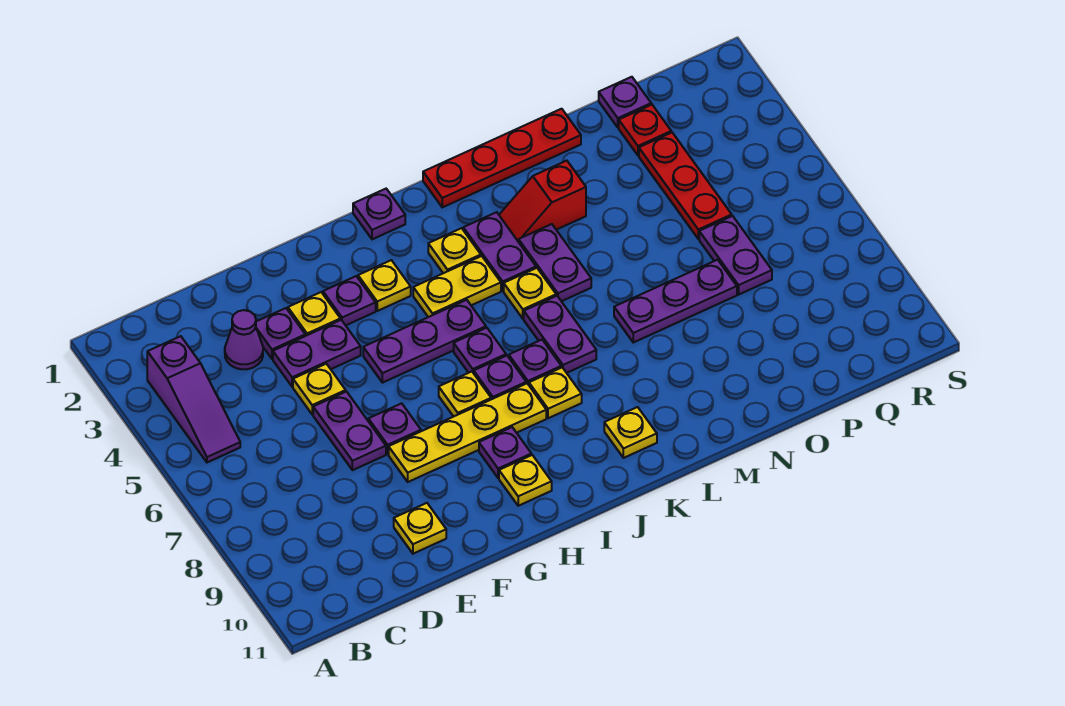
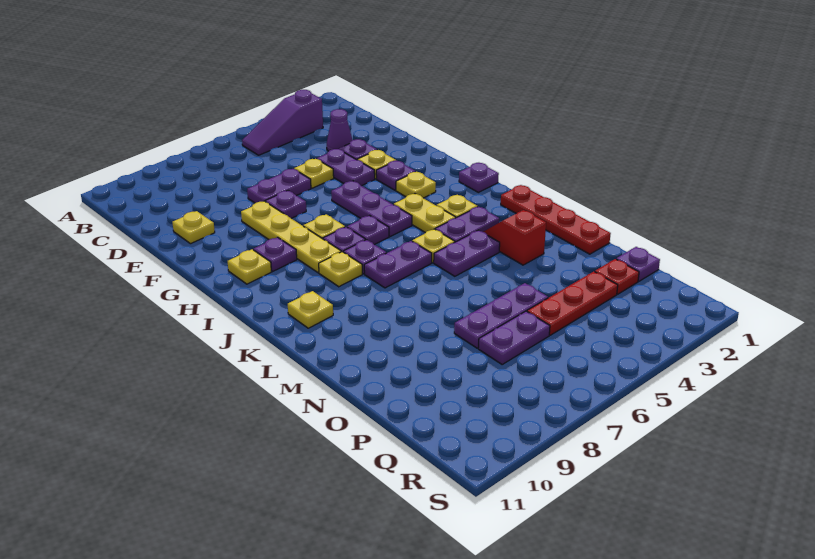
purple 1x3 plate [614,260,737,342] -> purple 1x3 plate turned to [454,283,548,348]

